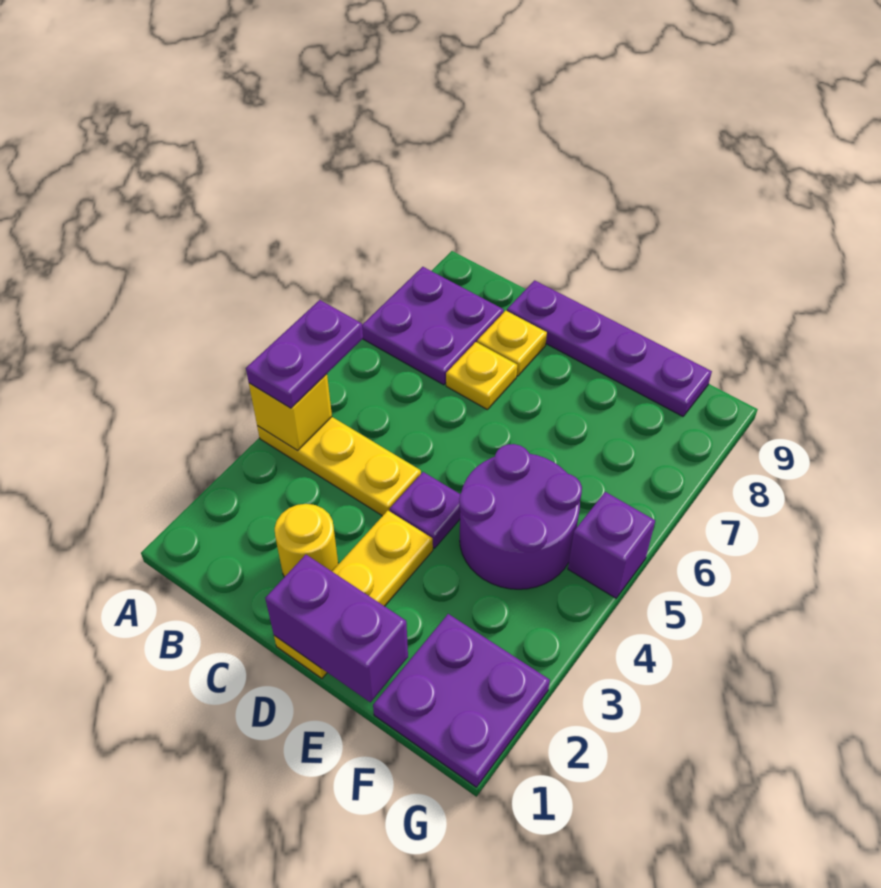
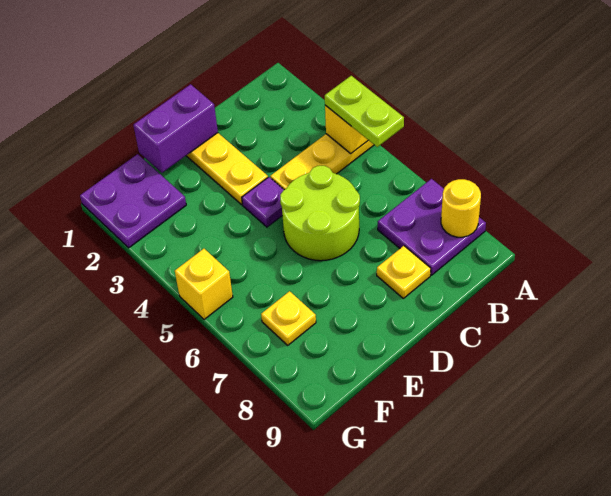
purple 1x2 plate [246,300,363,408] -> lime 1x2 plate [325,76,404,147]
yellow 1x1 round brick [275,504,338,577] -> yellow 1x1 round brick moved to [441,179,481,237]
none -> lime 2x2 round brick [280,166,360,261]
yellow 1x1 plate [446,342,517,410] -> yellow 1x1 plate moved to [261,291,316,345]
purple 1x4 plate [507,280,712,416] -> none
purple 2x2 round brick [459,444,582,589] -> none
purple 1x1 brick [568,492,655,598] -> yellow 1x1 brick [175,249,233,320]

